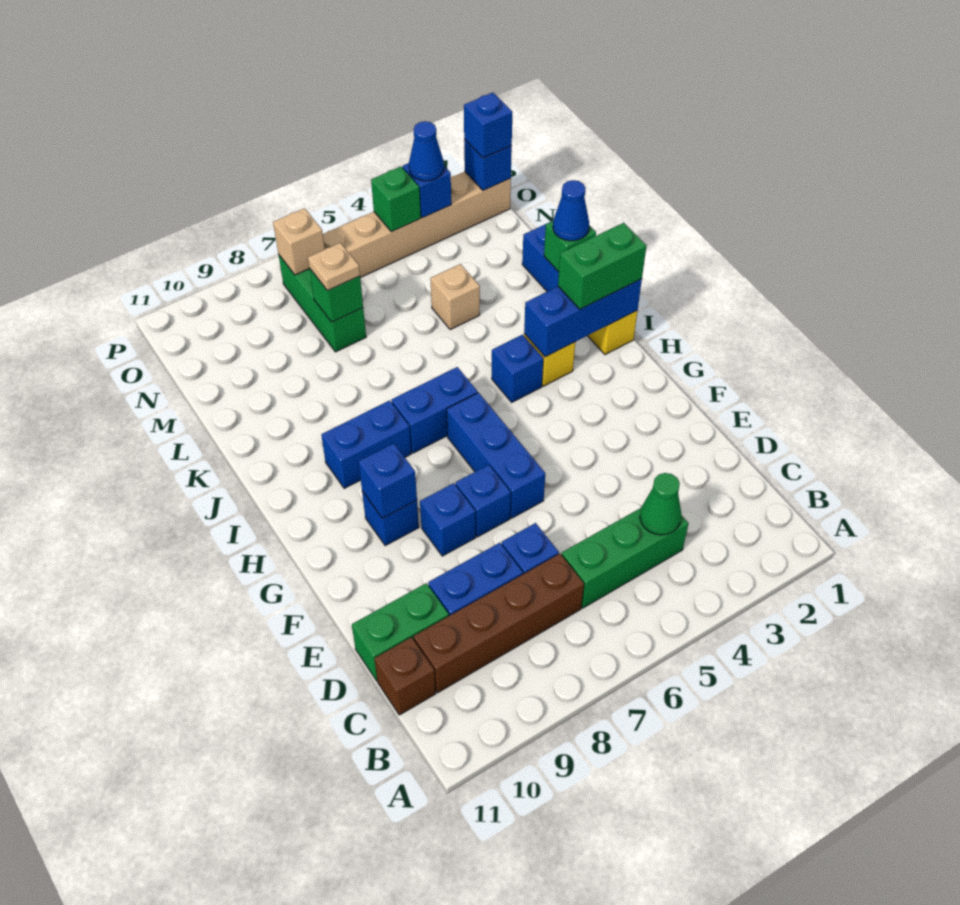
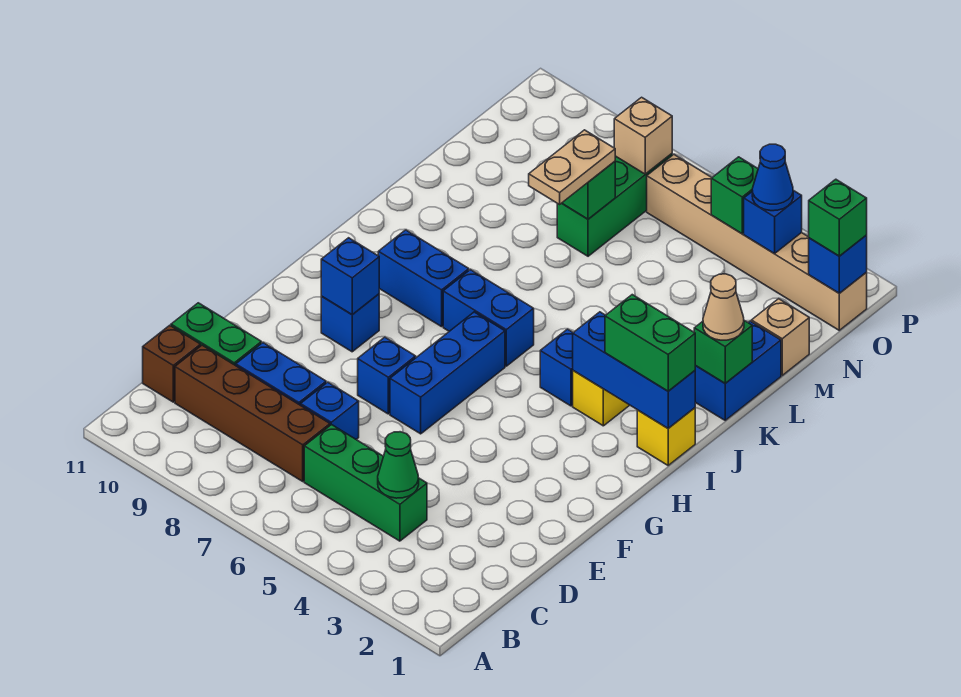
blue 1x1 brick [420,483,476,556] -> none
blue 1x1 cone [553,180,589,241] -> tan 1x1 cone [703,274,744,340]
tan 1x1 brick [430,264,480,330] -> tan 1x1 brick moved to [751,299,809,375]
tan 1x1 plate [308,243,360,291] -> tan 1x2 plate [529,130,615,204]
blue 1x1 brick [464,93,512,158] -> green 1x1 brick [809,179,867,256]

